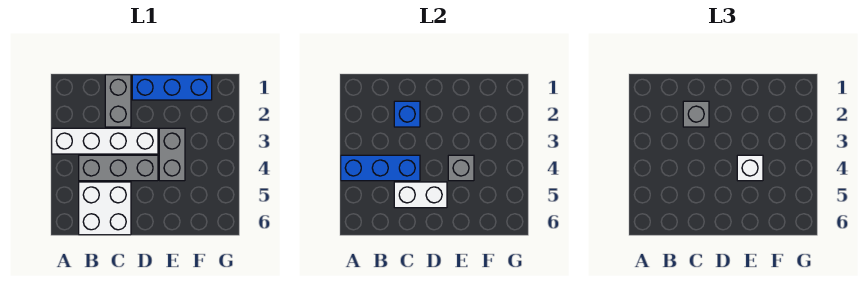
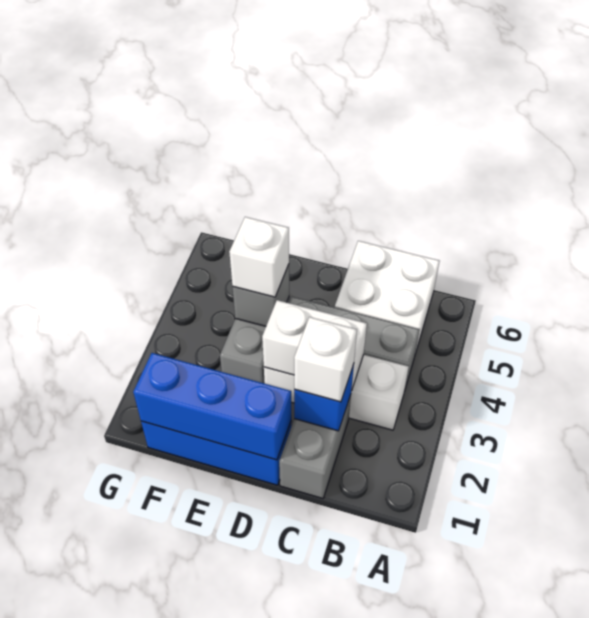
white 1x4 brick [52,128,158,154] -> white 1x3 brick [264,355,409,430]
blue 1x3 brick [341,155,420,181] -> blue 1x3 brick moved to [133,353,291,460]
grey 1x1 brick [683,101,709,127] -> white 1x1 brick [294,317,357,402]
white 1x2 brick [394,182,447,208] -> white 1x2 brick moved to [262,300,367,391]

